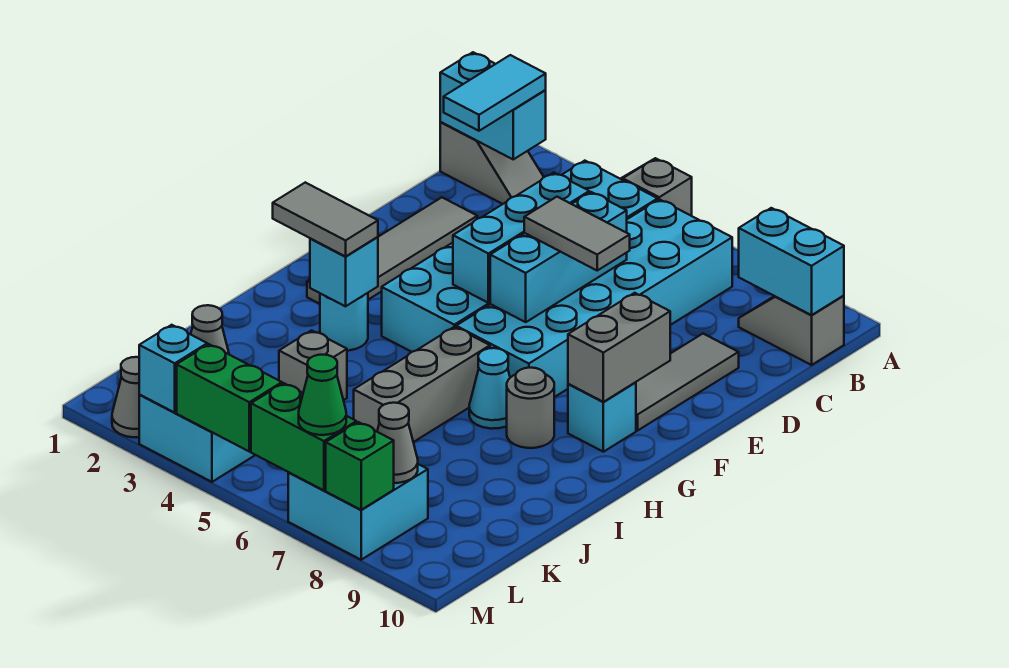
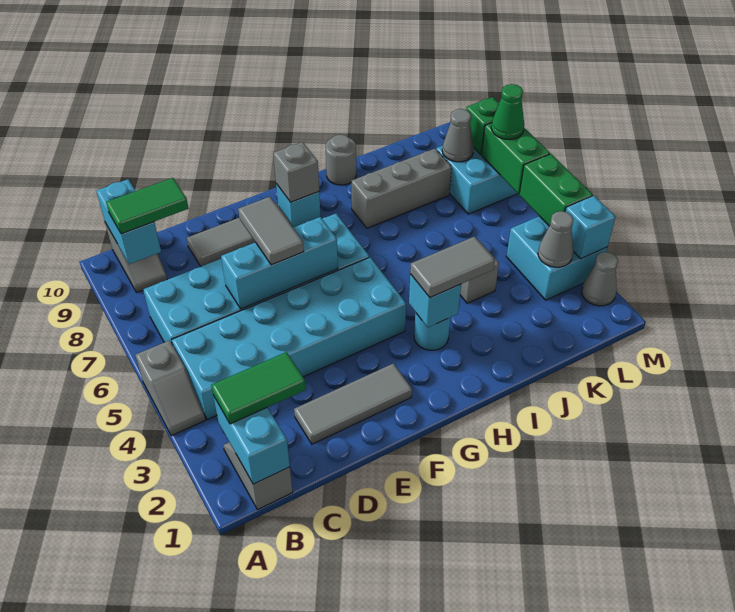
cyan 1x2 tile [444,55,546,131] -> green 1x2 tile [211,352,306,424]
none -> green 1x2 tile [106,178,188,234]
grey 1x4 tile [307,197,477,304] -> grey 1x3 tile [294,363,412,444]
cyan 1x3 brick [453,173,589,303] -> none
grey 1x2 brick [568,293,670,402] -> grey 1x1 brick [273,142,319,202]
grey 1x2 tile [273,182,378,256] -> grey 1x2 tile turned to [410,237,495,298]
grey 1x3 brick [354,327,490,442] -> grey 1x3 brick moved to [351,149,452,228]
cyan 1x1 cone [469,348,510,429] -> none
grey 1x1 round brick [507,368,554,448] -> grey 1x1 round brick moved to [325,135,356,185]

